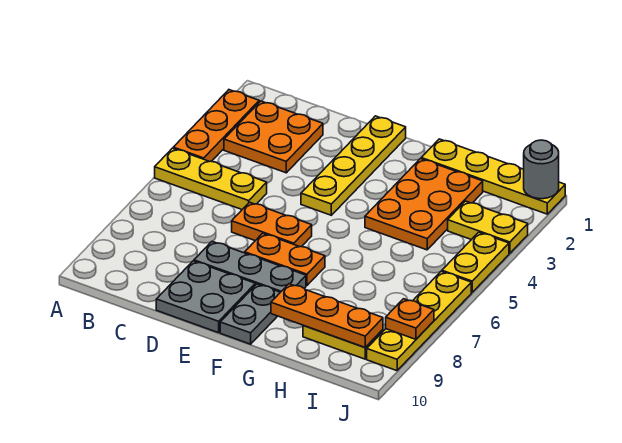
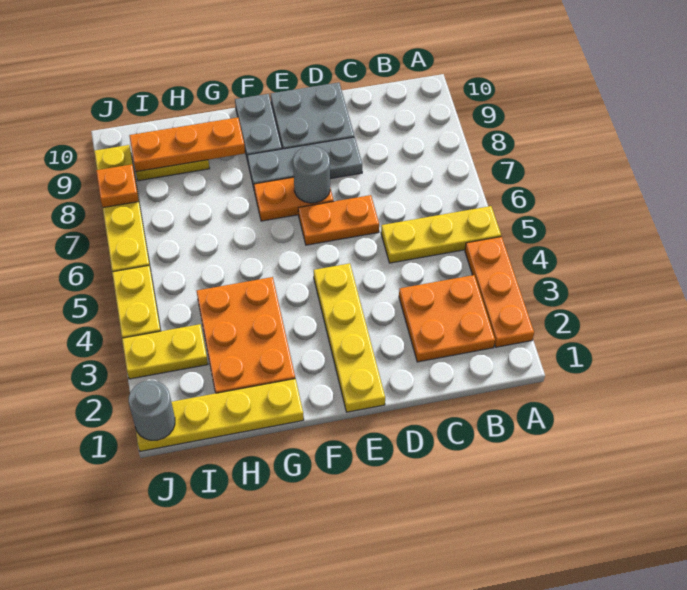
none -> grey 1x1 round brick [293,146,330,203]

